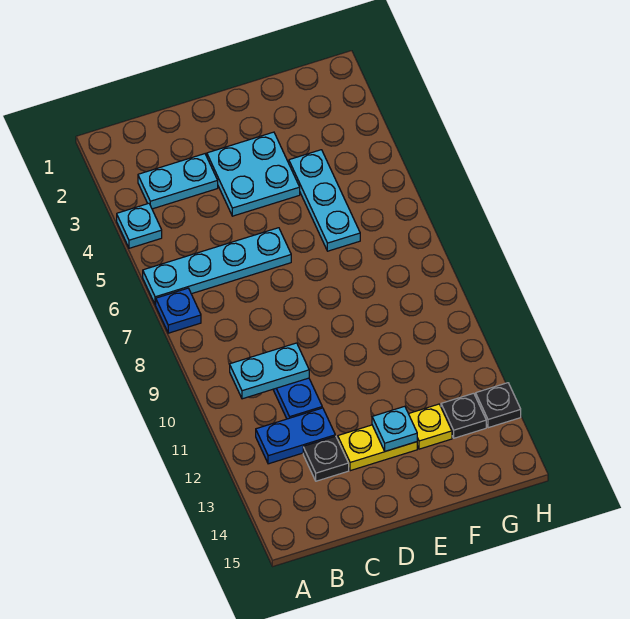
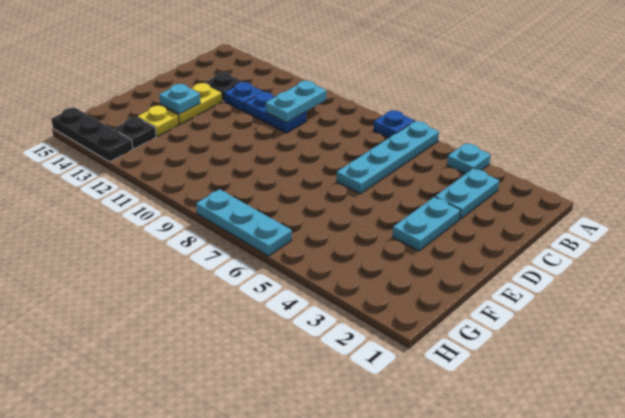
blue 1x2 plate [256,408,335,464] -> blue 1x1 plate [224,82,263,111]
cyan 2x2 plate [207,132,300,216] -> cyan 1x2 plate [393,197,460,251]
cyan 1x3 plate [289,150,360,251] -> cyan 1x3 plate moved to [196,189,292,256]
black 1x1 plate [476,383,521,428] -> black 1x3 plate [51,108,133,162]

